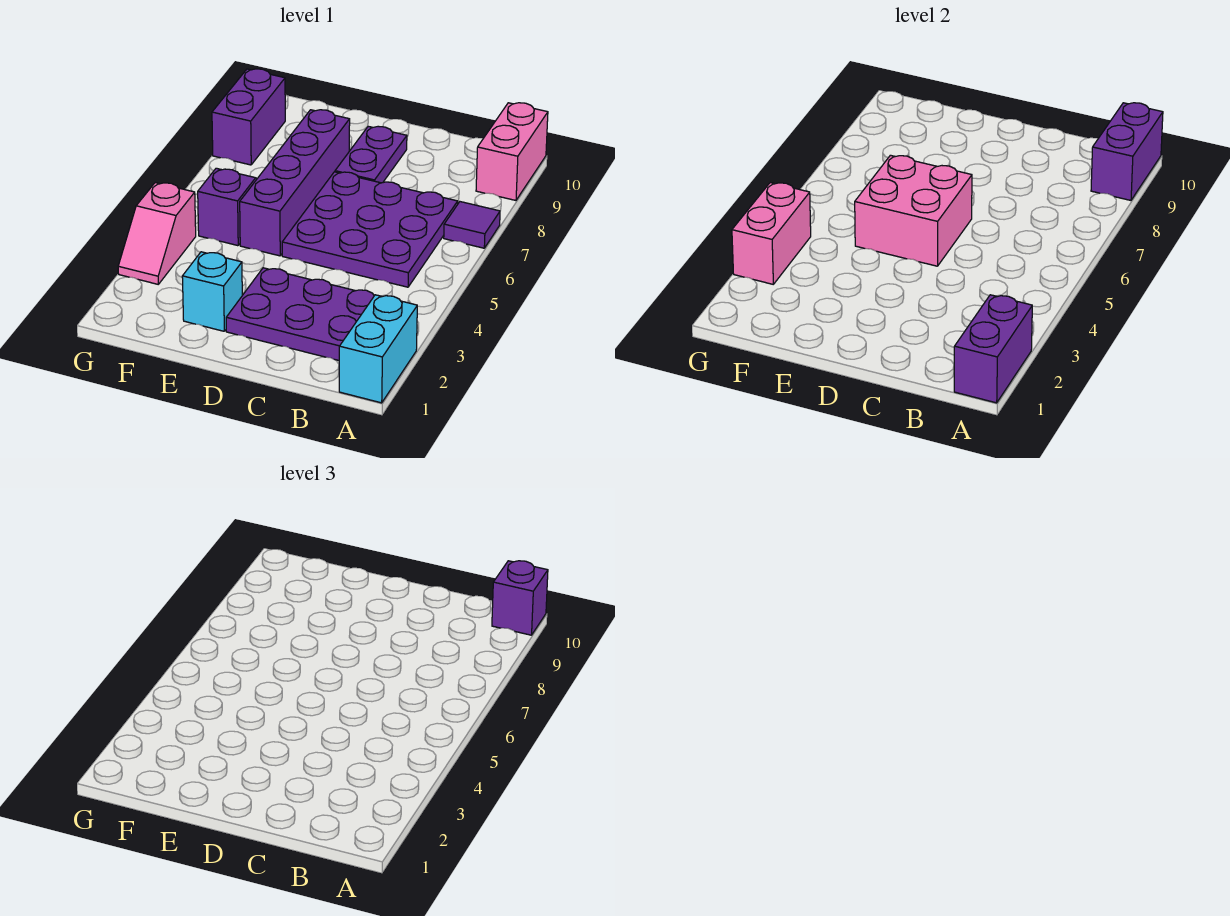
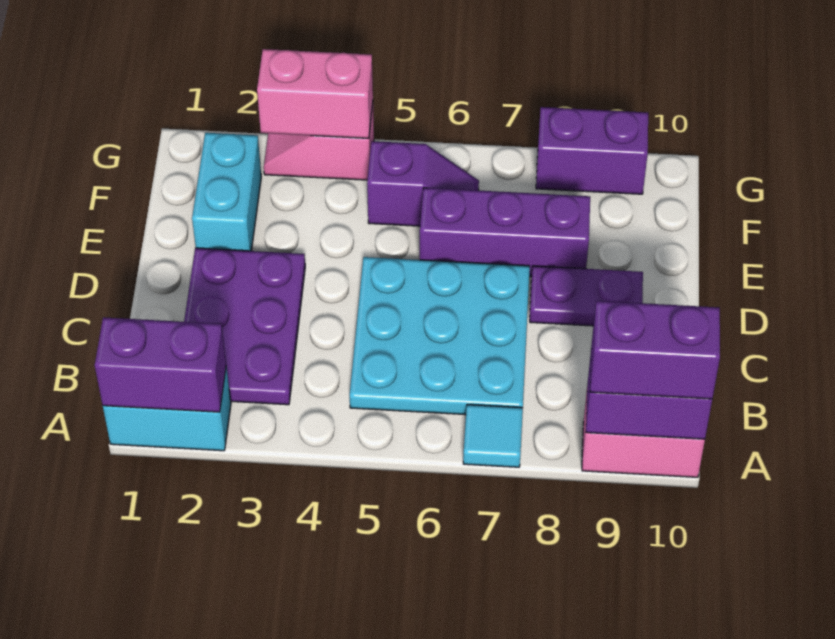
purple 1x1 tile [444,202,500,248] -> cyan 1x1 tile [463,405,523,467]
purple 1x1 brick [492,561,548,635] -> purple 1x2 brick [590,301,720,399]
purple 3x3 plate [282,172,458,287] -> cyan 3x3 plate [350,257,530,415]
pink 2x2 brick [855,155,972,266] -> none
cyan 1x1 brick [182,252,242,331] -> cyan 1x2 brick [192,133,261,251]
purple 1x4 brick [240,110,350,256] -> purple 1x3 brick [420,188,590,277]

